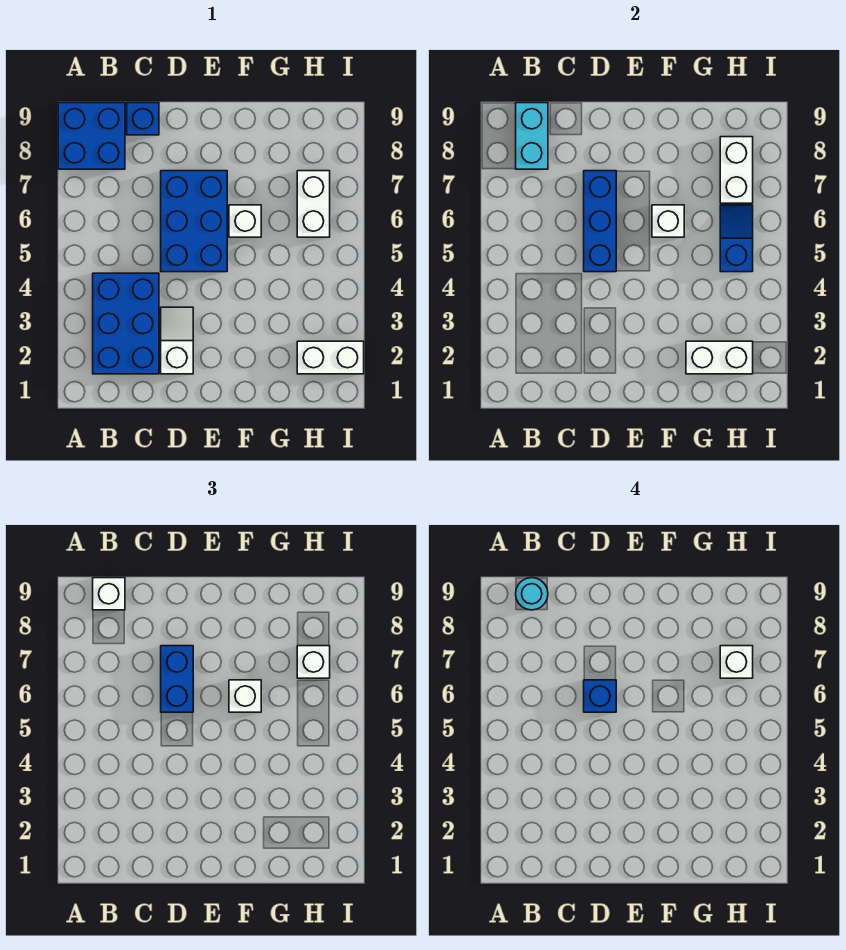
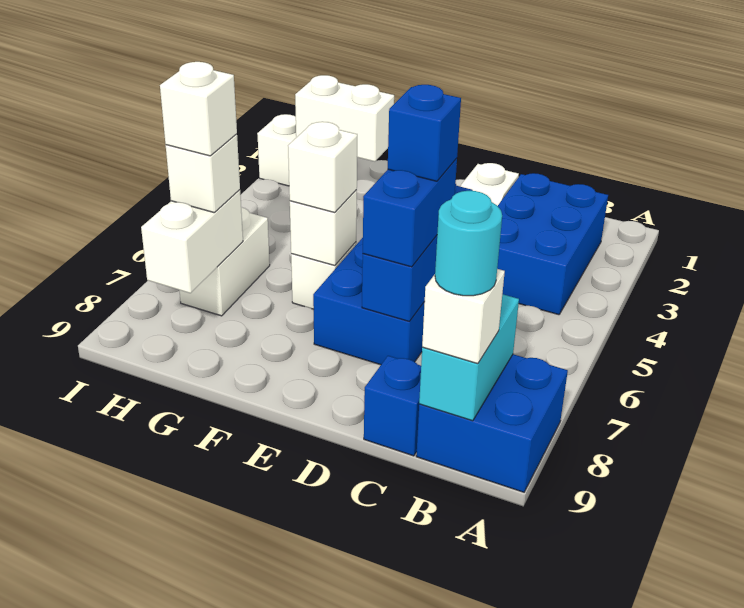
blue 1x2 slope [720,205,753,272] -> none

